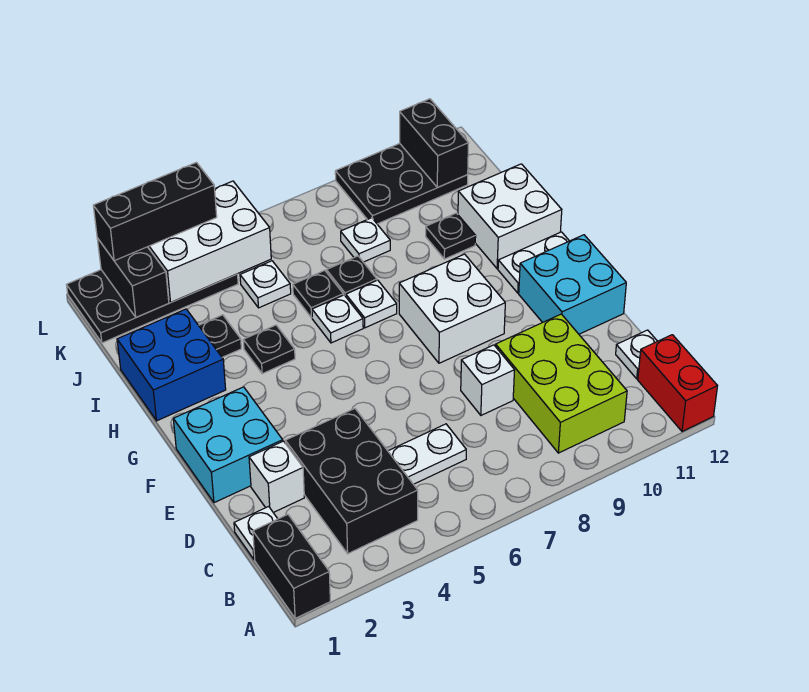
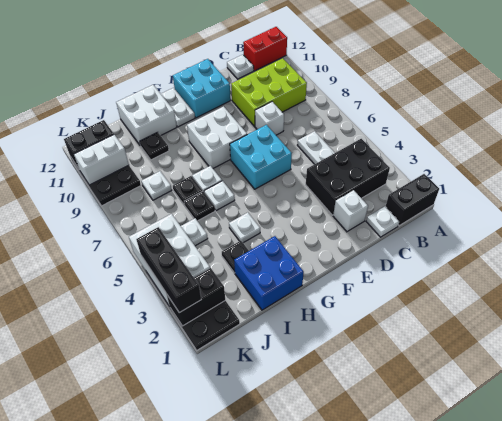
cyan 2x2 brick [173,387,283,503] -> cyan 2x2 brick moved to [230,125,292,189]
black 1x1 plate [243,325,295,374] -> white 1x1 plate [229,212,260,243]
none -> white 1x2 brick [74,135,129,185]

